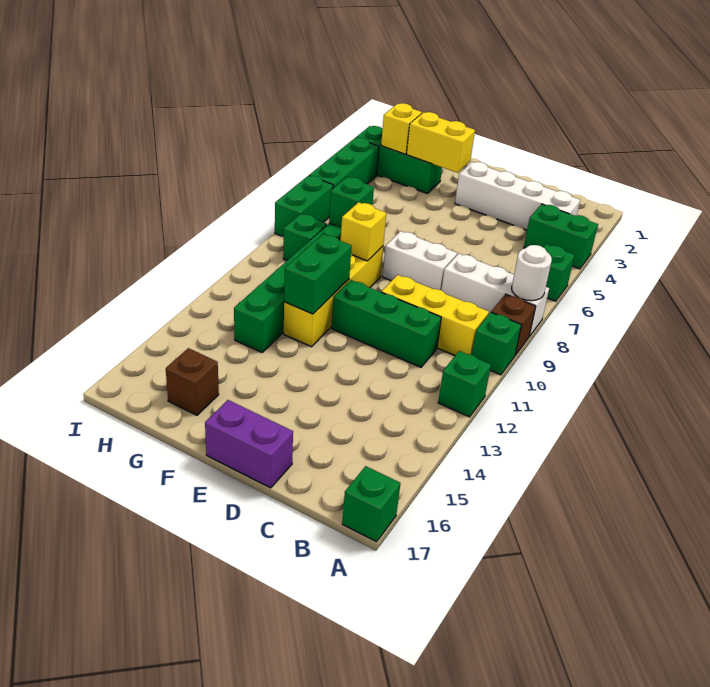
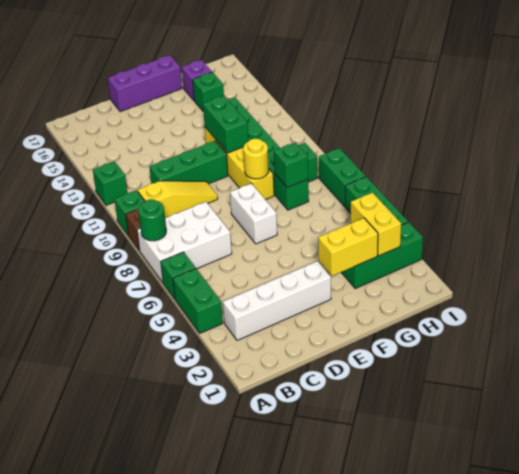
green 1x2 brick [524,204,598,269] -> green 1x2 brick turned to [173,268,223,333]
white 1x3 brick [441,254,549,337] -> white 2x3 brick [137,202,232,283]
white 1x1 round brick [512,245,552,301] -> green 1x1 round brick [138,199,166,241]
green 1x1 brick [342,466,401,542] -> green 1x1 brick moved to [193,72,224,111]
yellow 1x3 brick [382,275,489,355] -> yellow 1x3 slope [138,181,218,218]
white 1x2 brick [383,231,457,290] -> white 1x2 brick turned to [230,183,277,244]
purple 1x2 brick [205,400,293,488] -> purple 1x3 brick [108,55,182,112]
yellow 1x1 brick [341,202,386,261] -> yellow 1x1 round brick [243,139,269,179]
brown 1x1 brick [166,348,219,415] -> purple 1x1 brick [182,60,212,100]
yellow 1x1 brick [381,103,422,154] -> yellow 1x2 brick [351,193,401,256]

